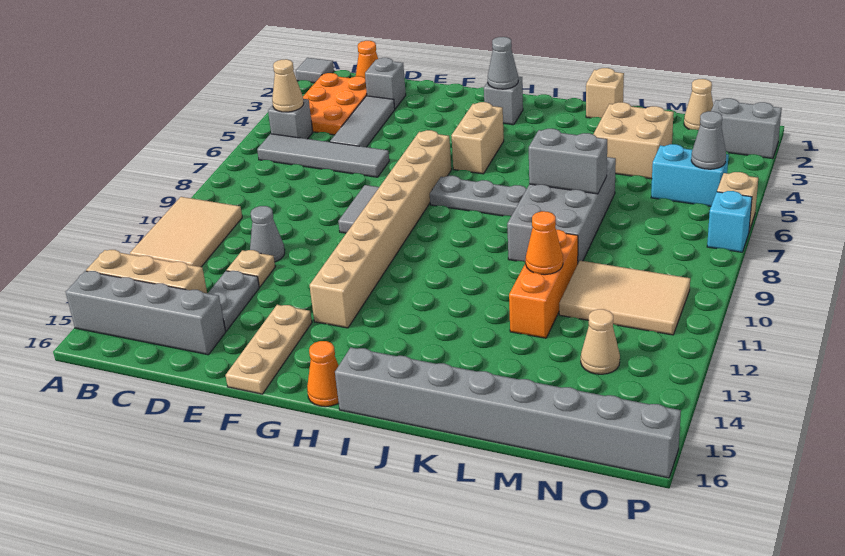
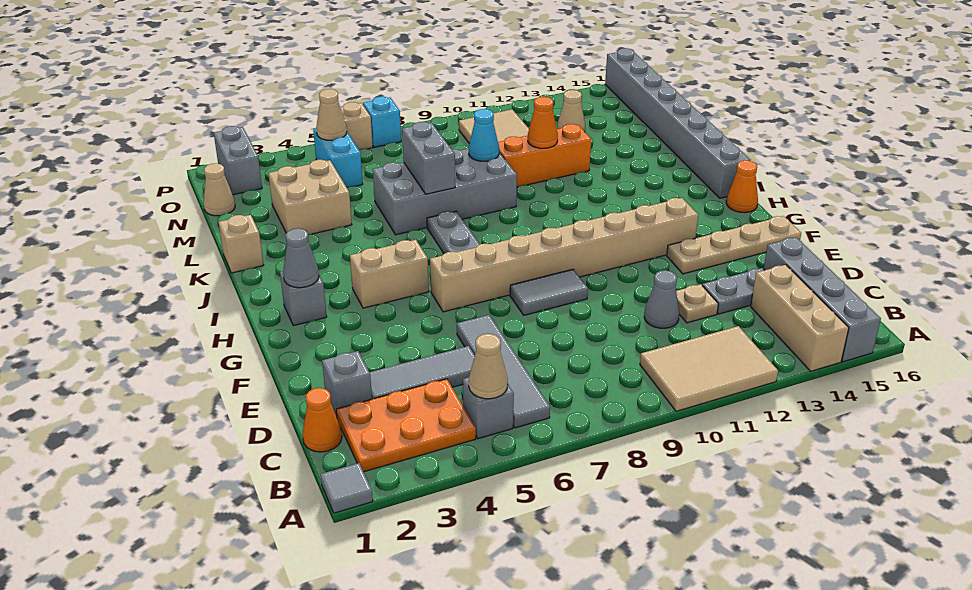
tan 1x3 plate [226,305,312,394] -> tan 1x4 plate [667,216,801,274]
none -> cyan 1x1 cone [469,109,499,161]
grey 1x1 cone [691,111,726,169] -> tan 1x1 cone [316,89,347,140]

